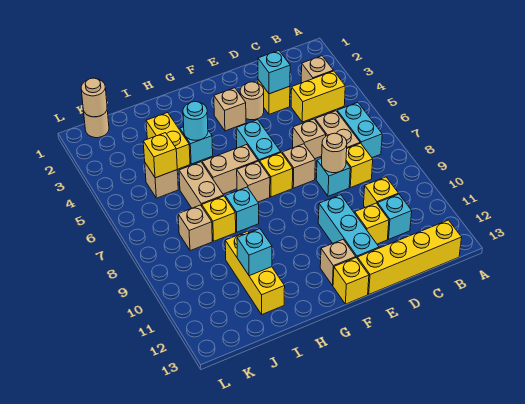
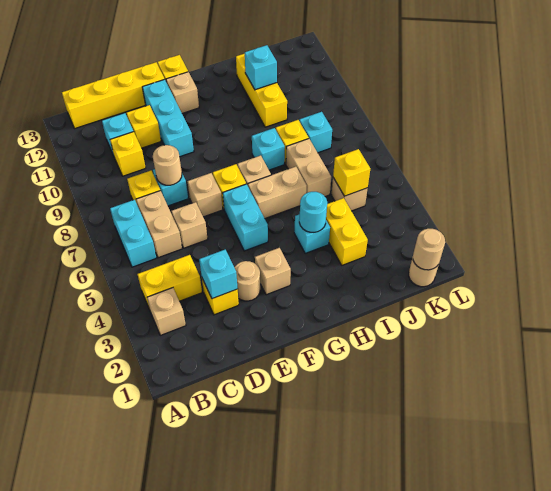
tan 1x1 brick [178,205,212,251] -> cyan 1x1 brick [299,112,332,153]

